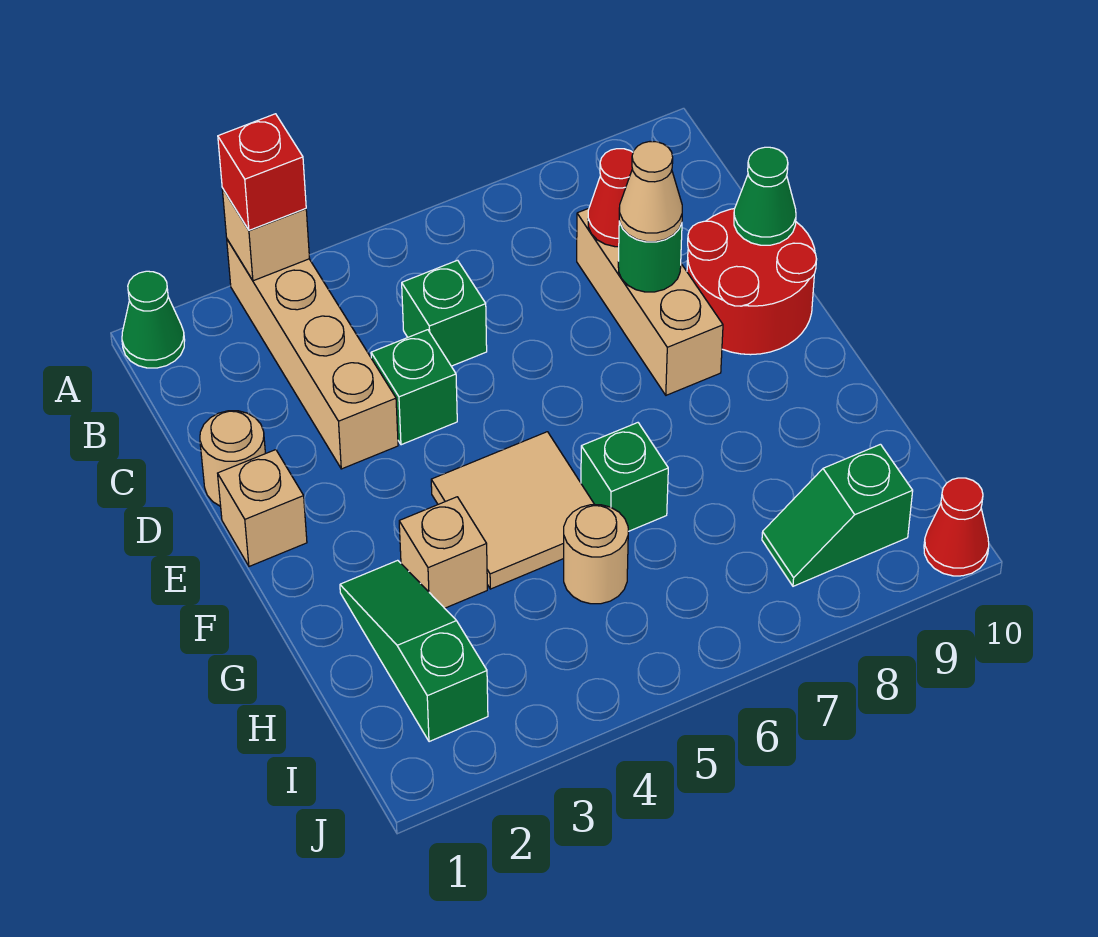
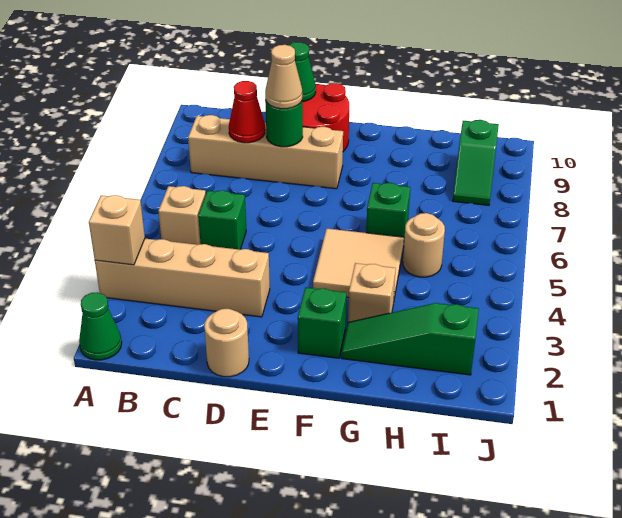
red 1x1 brick [218,114,306,230] -> none
tan 1x3 brick [577,208,723,395] -> tan 1x4 brick [188,115,343,189]
green 1x1 brick [371,330,457,445] -> green 1x1 brick moved to [298,287,346,358]
tan 1x1 brick [218,450,307,566] -> tan 1x1 brick moved to [158,186,206,245]
red 1x1 cone [924,478,989,576] -> none

